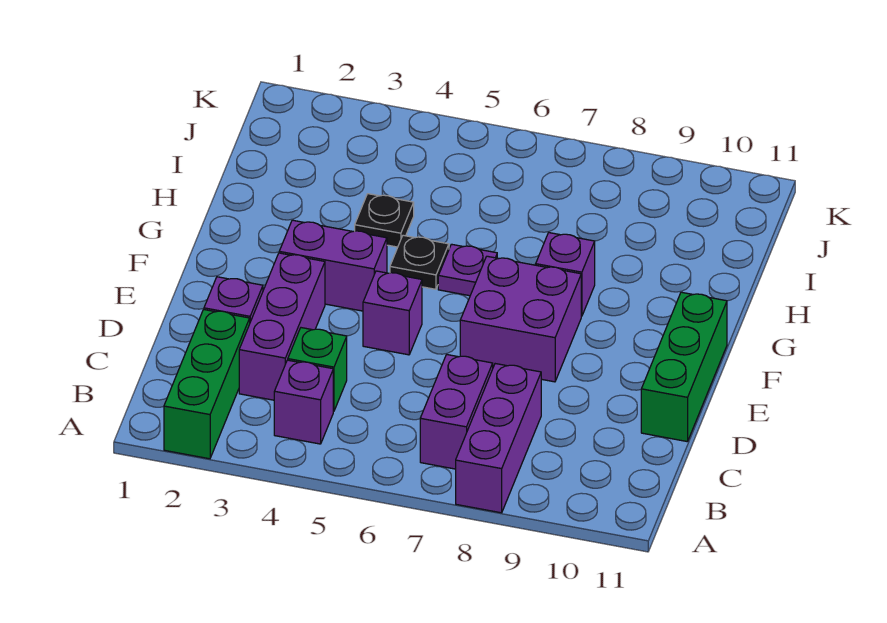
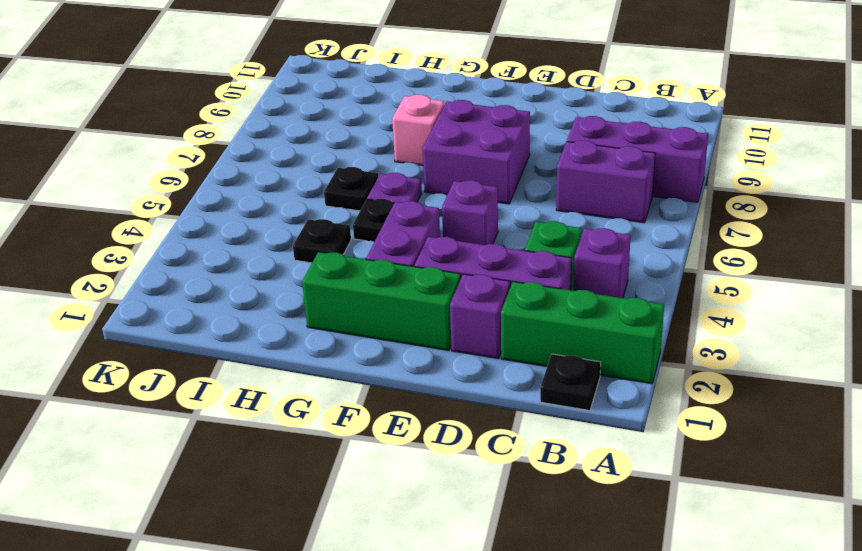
none -> black 1x1 plate [540,354,601,411]
green 1x3 brick [641,292,727,442] -> green 1x3 brick moved to [302,252,461,350]
purple 1x1 brick [536,233,595,316] -> pink 1x1 brick [392,95,444,166]
none -> black 1x1 plate [324,167,378,211]

